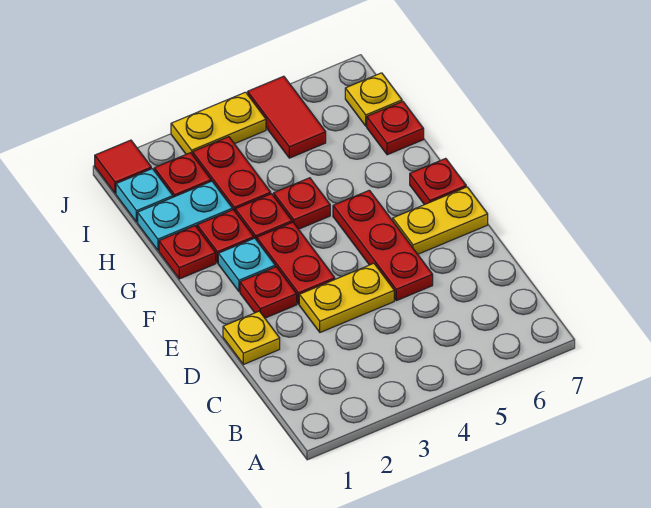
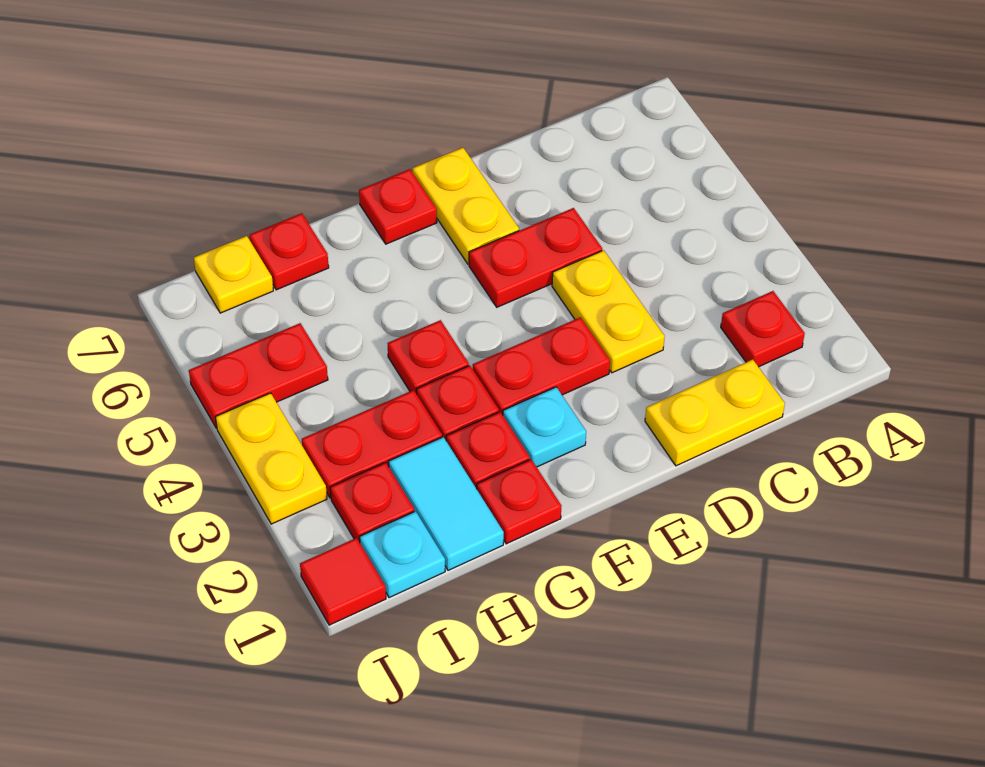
yellow 1x1 plate [223,311,280,365] -> yellow 1x2 plate [645,359,785,466]
red 1x3 plate [333,190,433,301] -> red 1x2 plate [469,208,602,307]
red 1x1 plate [240,267,297,318] -> red 1x1 plate moved to [721,291,805,367]
cyan 1x2 plate [138,181,232,250] -> cyan 1x2 tile [389,437,504,570]
red 1x2 tile [248,76,326,158] -> red 1x2 plate [189,323,328,428]

